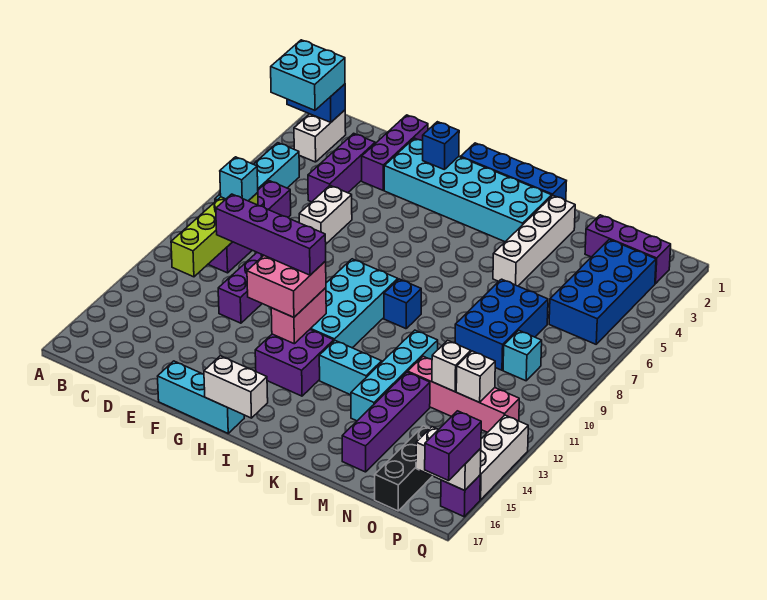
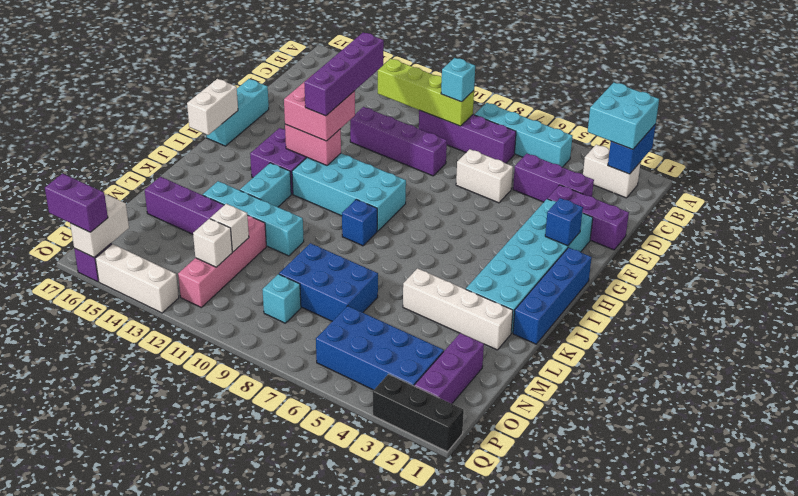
black 1x3 brick [375,426,432,511] -> black 1x3 brick moved to [373,374,464,452]

